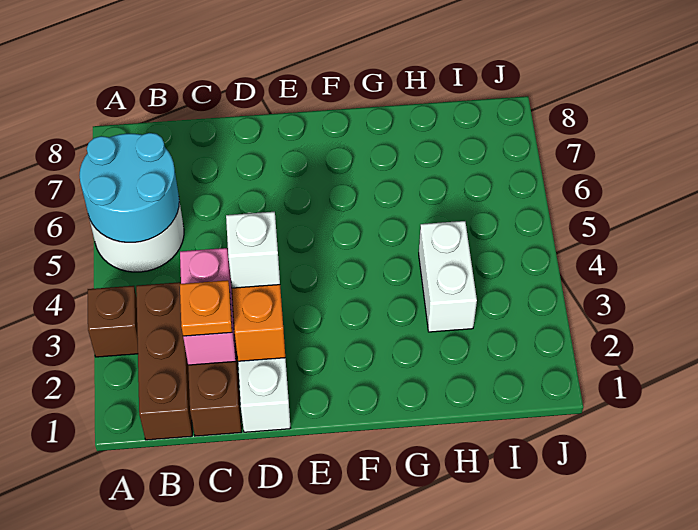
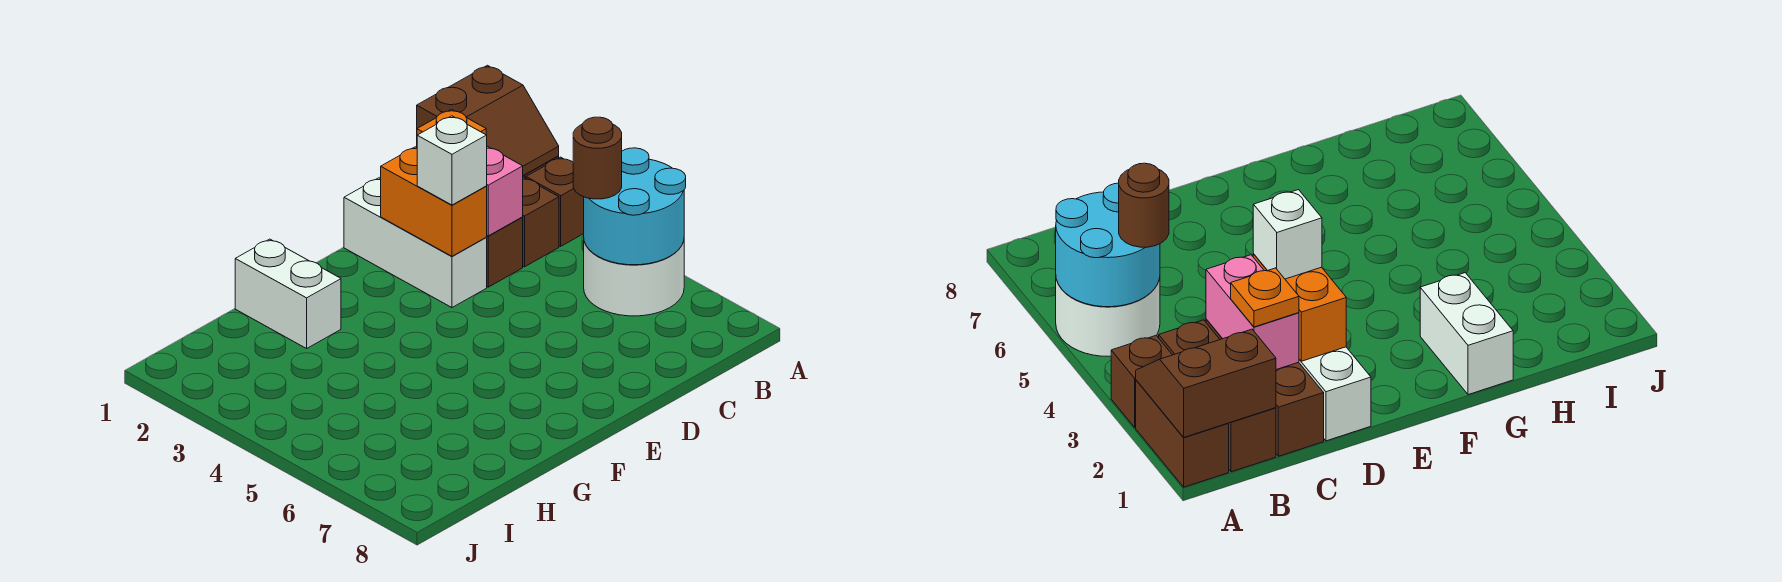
none -> brown 1x2 brick [1136,380,1229,487]
none -> brown 2x2 slope [417,65,559,175]
none -> brown 1x1 round brick [573,117,622,199]
white 1x2 brick [419,221,477,332] -> white 1x2 brick moved to [235,239,341,348]

